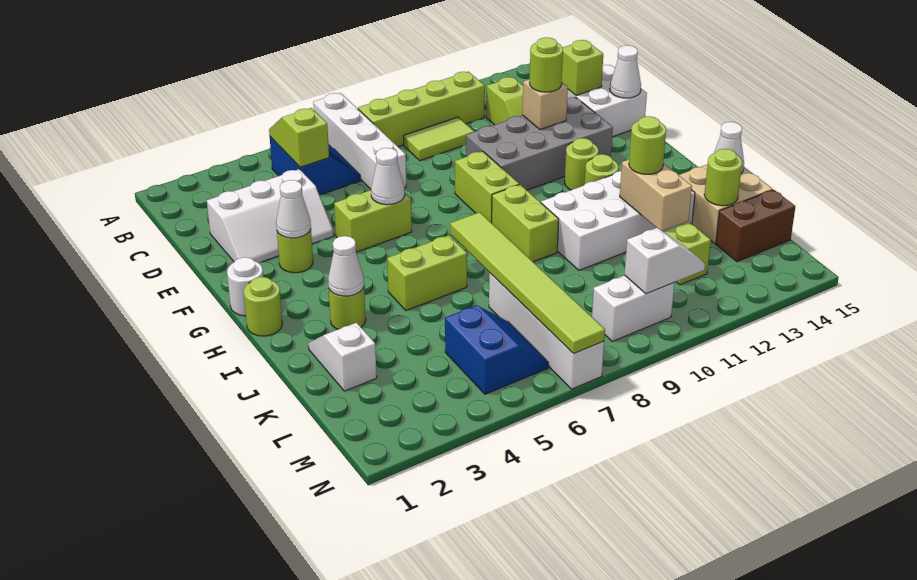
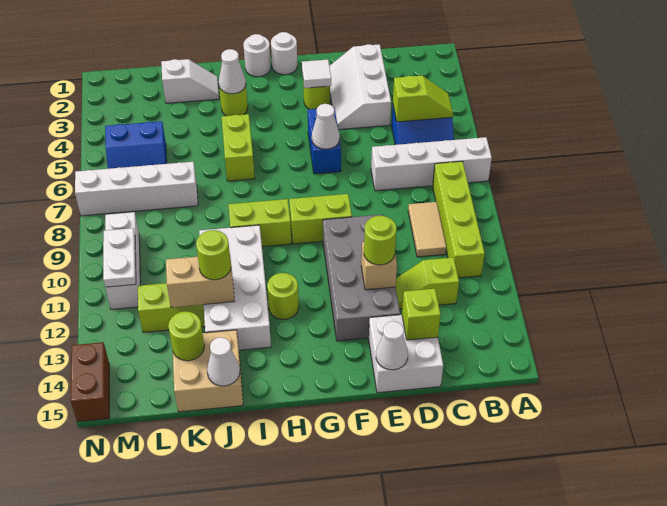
lime 1x2 tile [404,117,474,161] -> tan 1x2 tile [408,202,446,257]
white 1x1 cone [276,180,311,238] -> white 1x1 tile [302,59,331,88]
lime 1x2 brick [334,190,412,252] -> blue 1x2 brick [308,108,341,174]
lime 1x1 round brick [565,138,599,190] -> none
lime 1x1 round brick [244,277,282,336] -> white 1x1 round brick [244,34,271,77]
lime 1x6 tile [450,212,605,354] -> none
brown 1x2 brick [716,190,795,262] -> brown 1x2 brick moved to [70,342,109,422]
white 1x2 brick [592,275,675,341] -> white 1x3 brick [105,212,140,309]
white 1x2 slope [625,228,705,294] -> white 1x2 plate [103,228,136,287]

